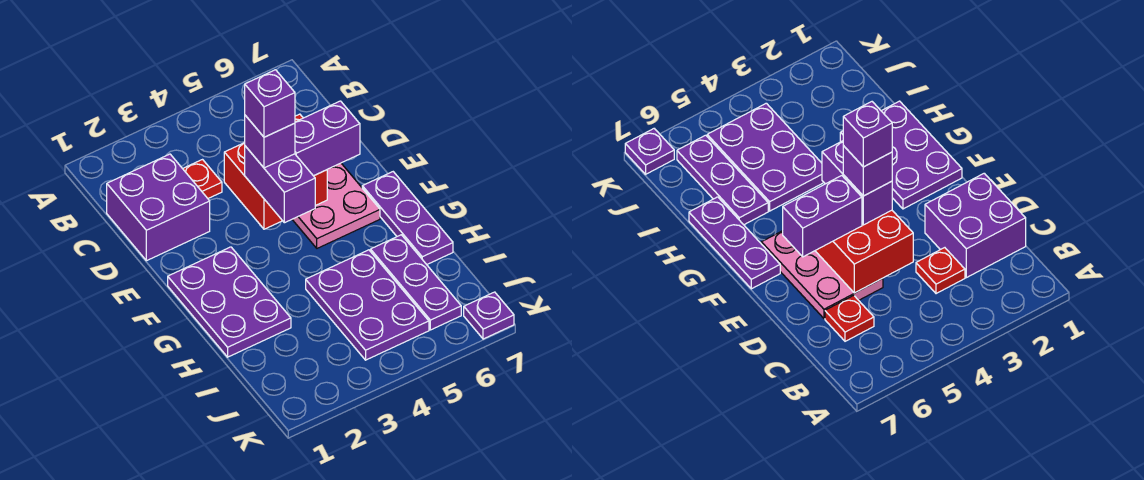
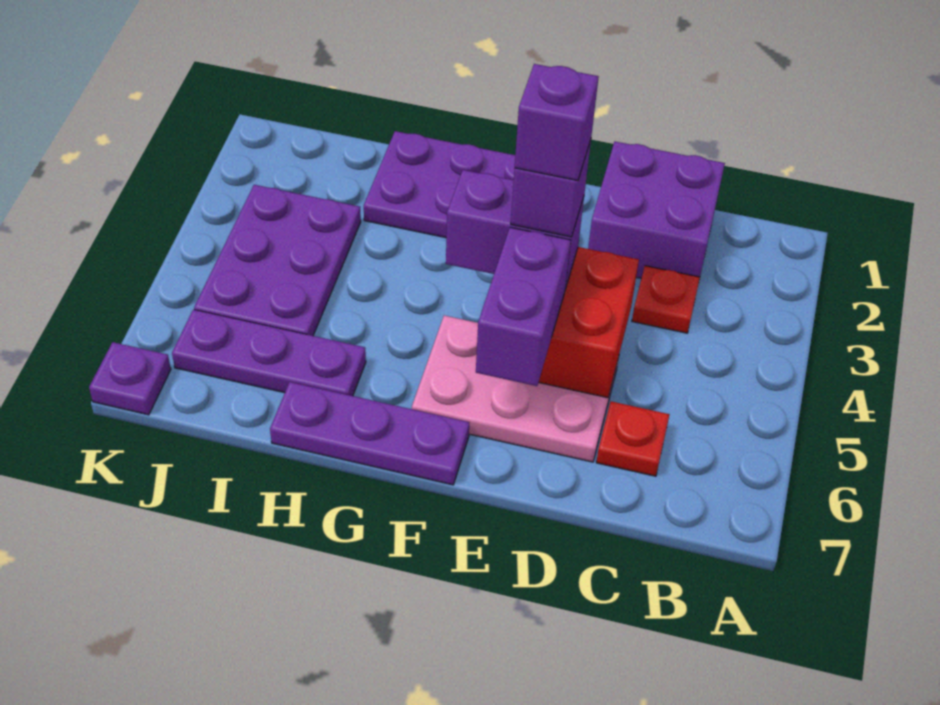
purple 2x3 plate [306,250,429,360] -> purple 2x3 plate turned to [194,185,361,336]

